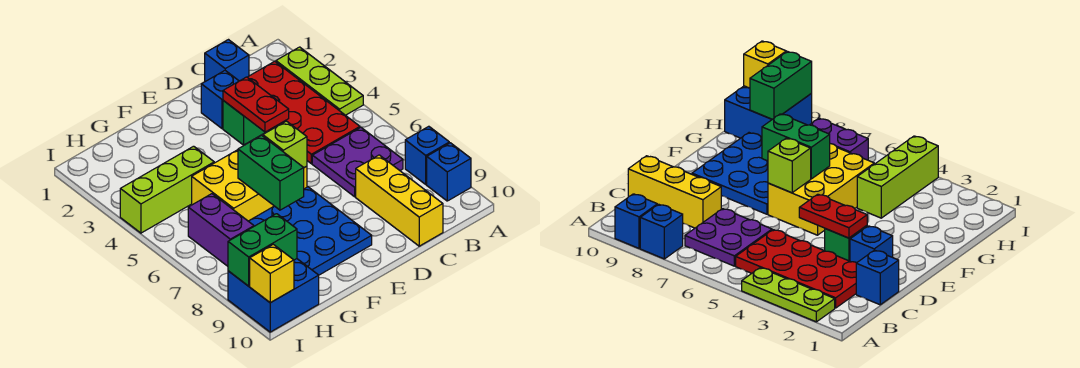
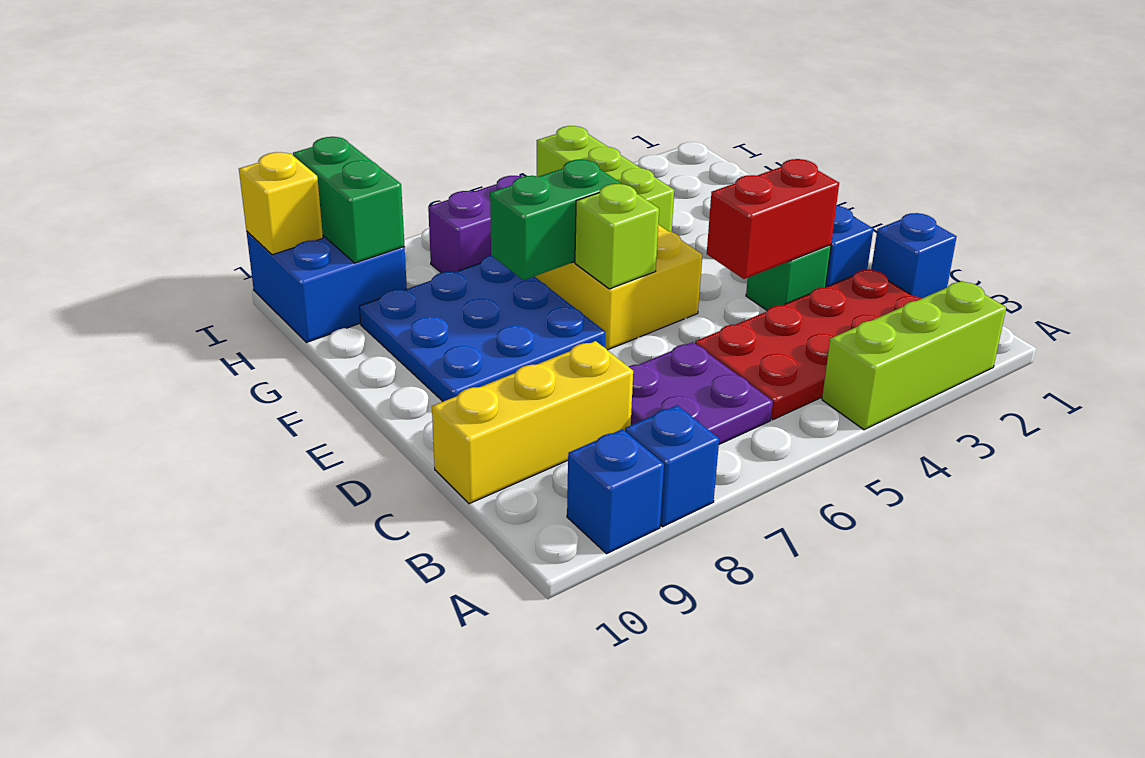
lime 1x3 plate [276,47,363,115] -> lime 1x3 brick [822,281,1006,430]
red 1x2 plate [223,77,289,132] -> red 1x2 brick [707,159,839,279]

